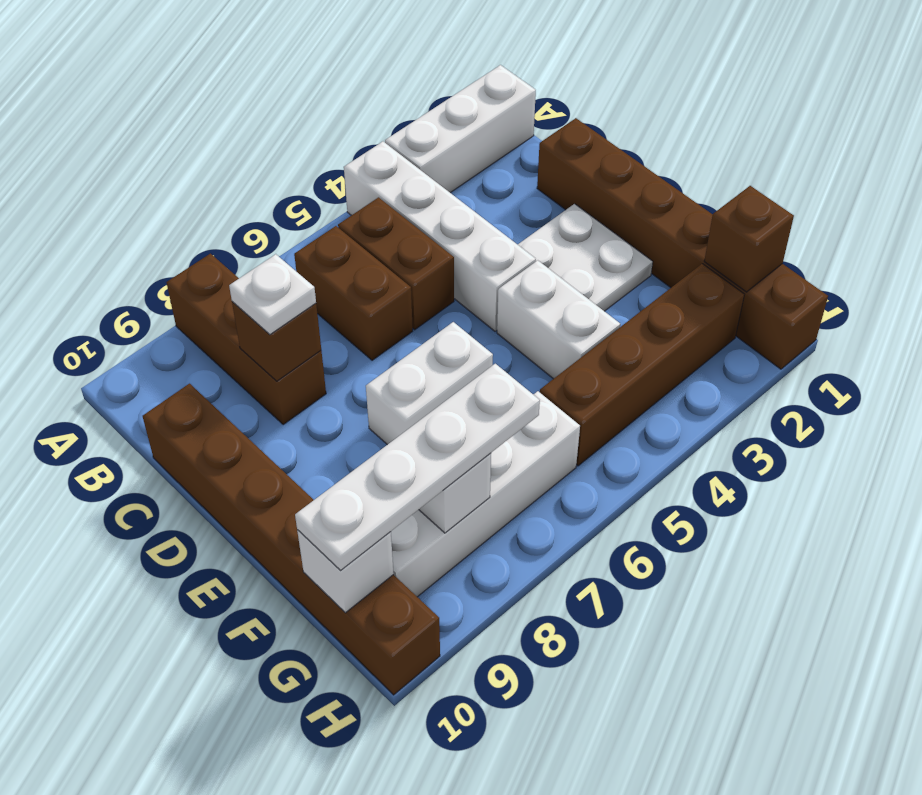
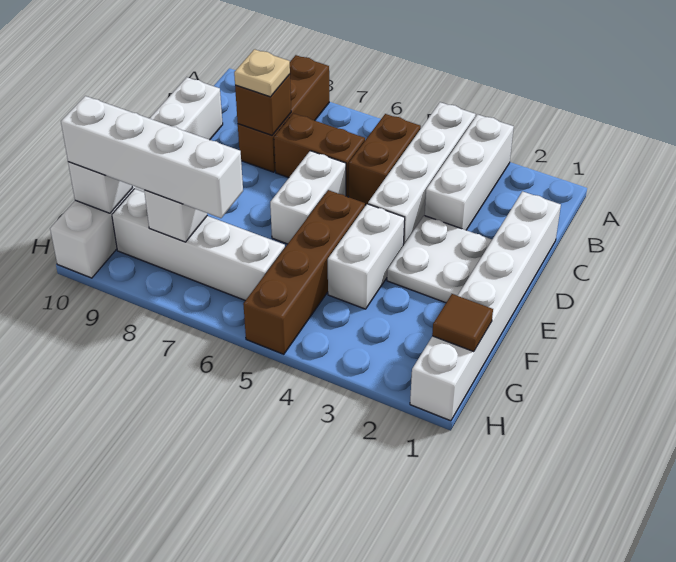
white 1x3 brick [385,65,536,193] -> white 1x3 brick turned to [425,114,514,230]
brown 1x2 brick [294,226,413,360] -> brown 1x2 brick turned to [274,113,365,197]
brown 1x6 brick [537,118,828,369] -> white 1x6 brick [410,191,561,421]
white 1x1 plate [229,254,316,335] -> tan 1x1 plate [234,49,290,97]
brown 1x6 brick [143,384,440,695] -> white 1x6 brick [50,77,223,278]
white 1x2 brick [366,322,493,445] -> white 1x2 brick turned to [270,151,346,244]
brown 1x1 brick [704,186,794,292] -> brown 1x1 tile [432,294,493,352]
brown 1x4 brick [540,264,744,466] -> brown 1x4 brick turned to [243,190,365,354]
white 1x4 plate [295,364,540,571] -> white 1x4 brick [61,96,243,218]

